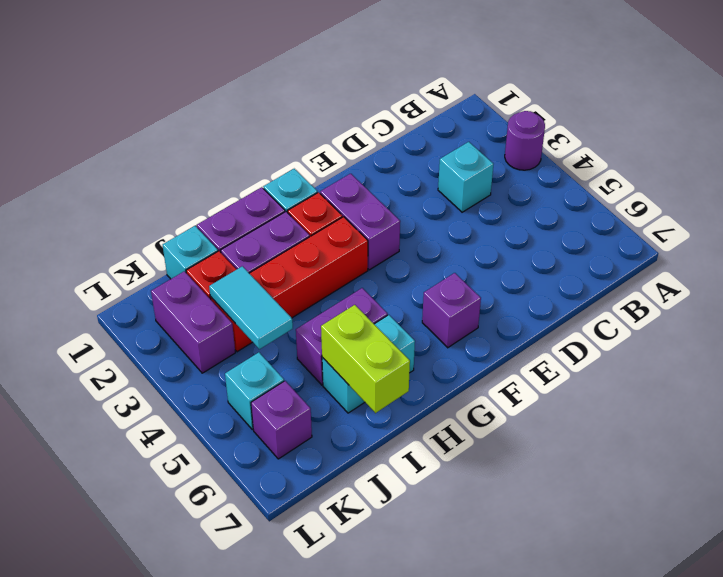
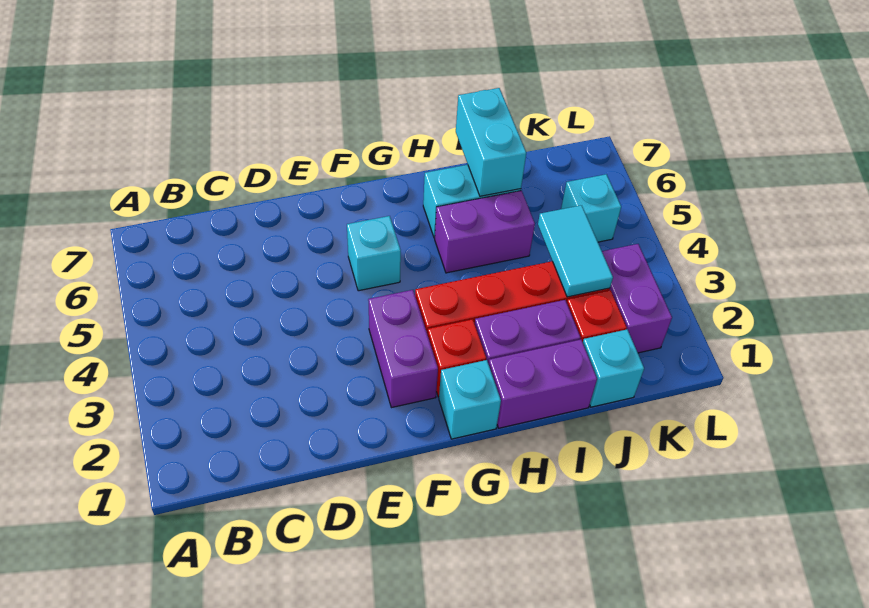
purple 1x1 round brick [505,111,545,170] -> none
cyan 1x1 brick [438,142,493,212] -> cyan 1x1 brick moved to [347,216,401,291]
purple 1x1 brick [422,273,481,348] -> none
lime 1x2 brick [321,305,410,413] -> cyan 1x2 brick [456,88,526,196]
purple 1x1 brick [251,381,312,459] -> none

